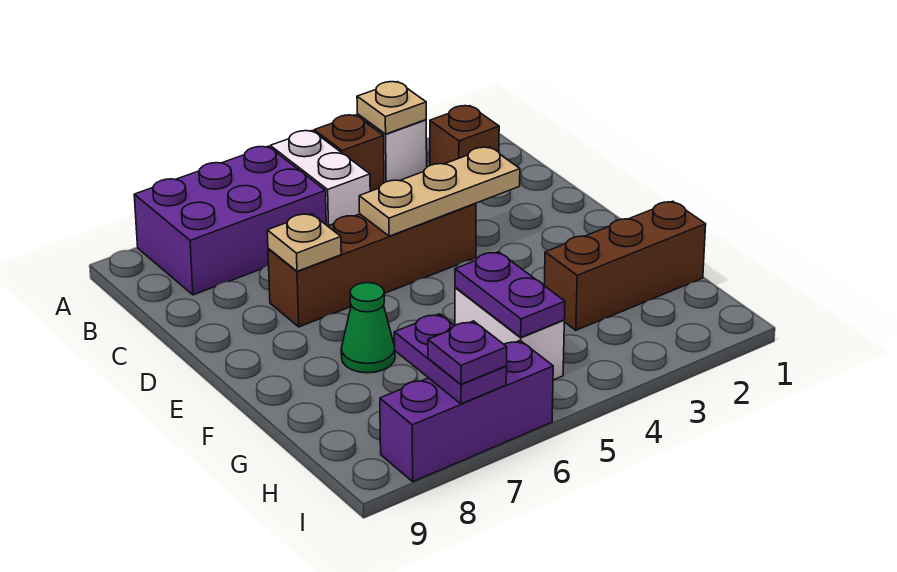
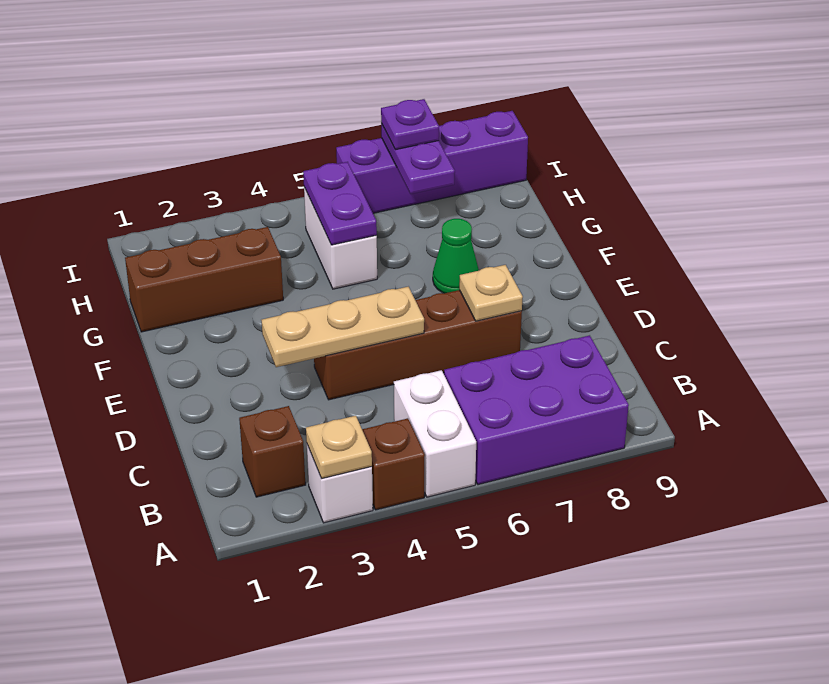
purple 1x3 brick [380,341,553,482] -> purple 1x4 brick [336,111,528,213]

